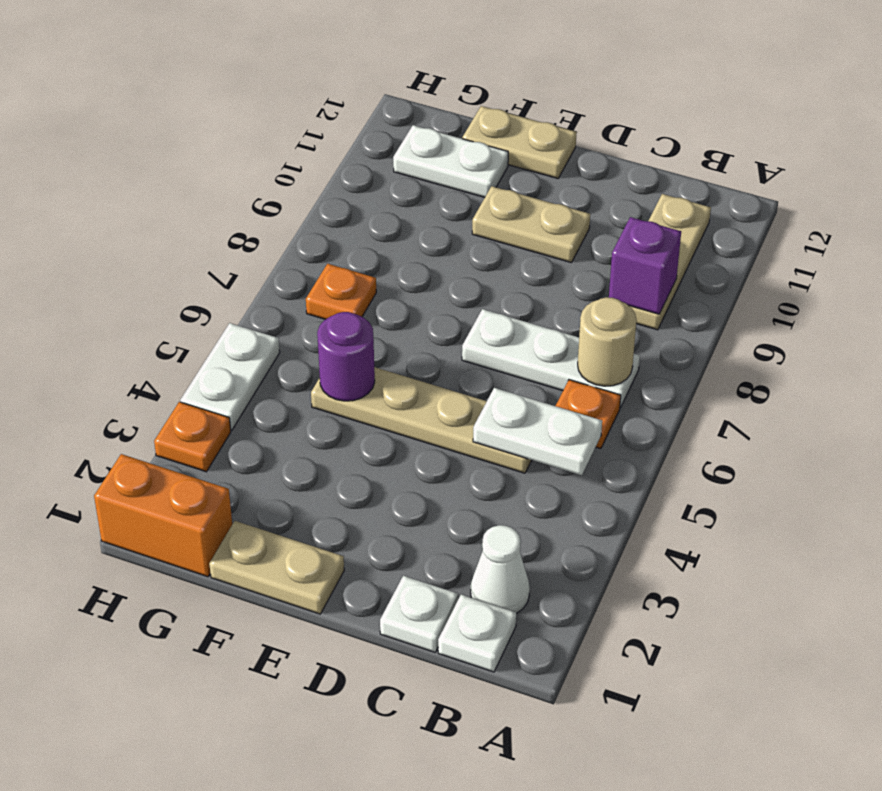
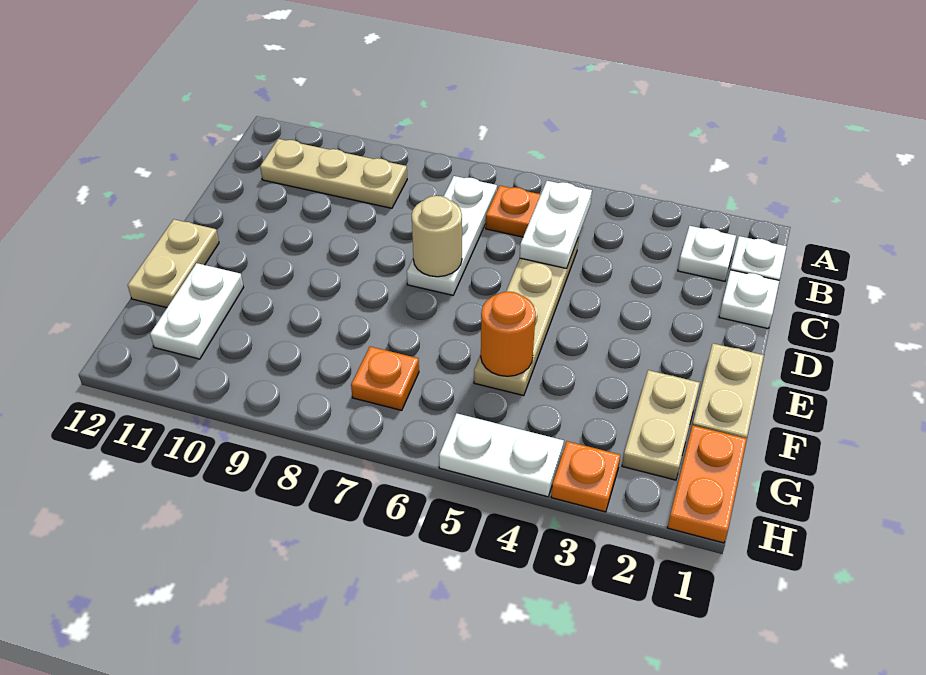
white 1x1 cone [471,525,530,614] -> white 1x1 plate [678,226,736,281]
tan 1x1 round brick [578,297,637,386] -> tan 1x1 round brick moved to [412,196,462,277]
purple 1x1 brick [609,217,681,314] -> none
tan 1x2 plate [472,186,590,263] -> tan 1x2 plate moved to [622,370,700,480]
purple 1x1 round brick [317,312,375,401] -> orange 1x1 round brick [481,292,536,376]
orange 1x2 brick [94,454,232,577] -> orange 1x2 plate [667,425,747,543]

